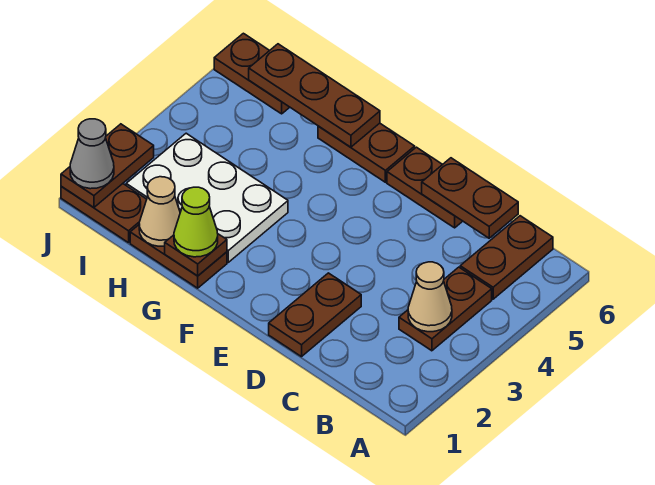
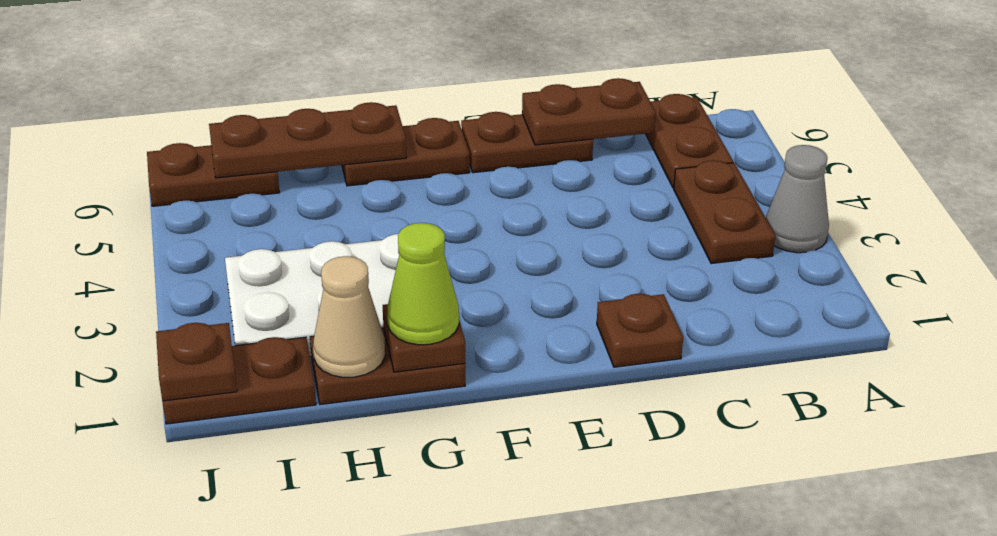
tan 1x1 cone [408,262,452,332] -> none
brown 1x2 plate [269,273,361,357] -> brown 1x1 plate [597,294,683,367]
brown 1x2 plate [61,124,154,208] -> brown 1x1 plate [156,323,237,401]
grey 1x1 cone [70,119,114,189] -> grey 1x1 cone moved to [766,145,829,253]

